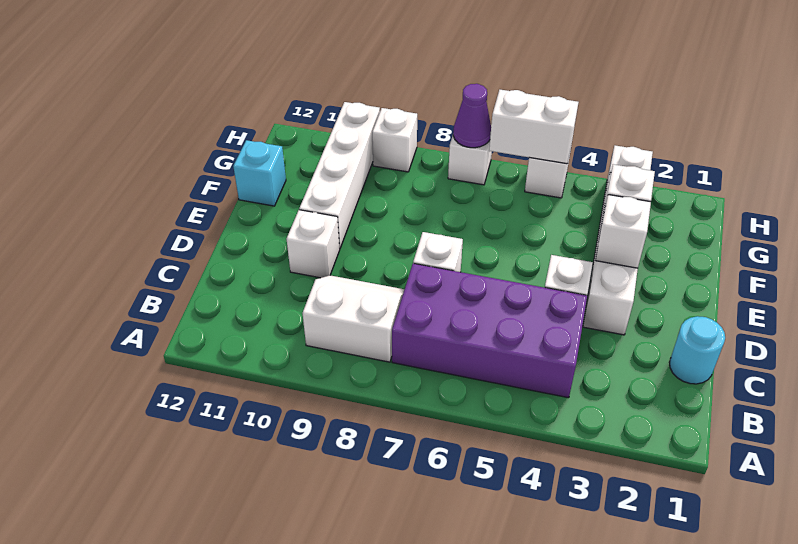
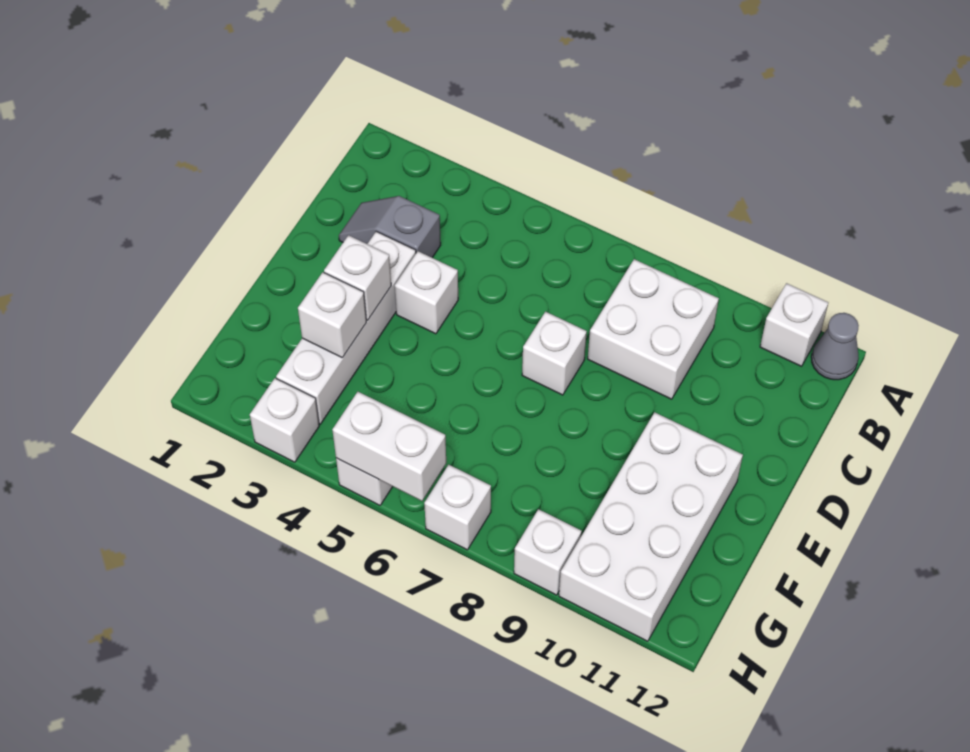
none -> grey 1x1 cone [811,313,859,380]
purple 2x4 brick [392,264,587,398] -> none
white 2x2 slope [303,275,404,362] -> white 2x2 brick [588,259,719,399]
cyan 1x1 round brick [669,316,725,384] -> none
none -> grey 1x2 slope [339,196,441,258]
white 1x1 brick [287,210,340,278] -> white 1x1 brick moved to [760,283,828,366]
white 1x4 brick [299,102,380,248] -> white 2x4 brick [559,412,743,641]
cyan 1x1 brick [233,140,286,206] -> none
purple 1x1 cone [453,84,491,148] -> none

